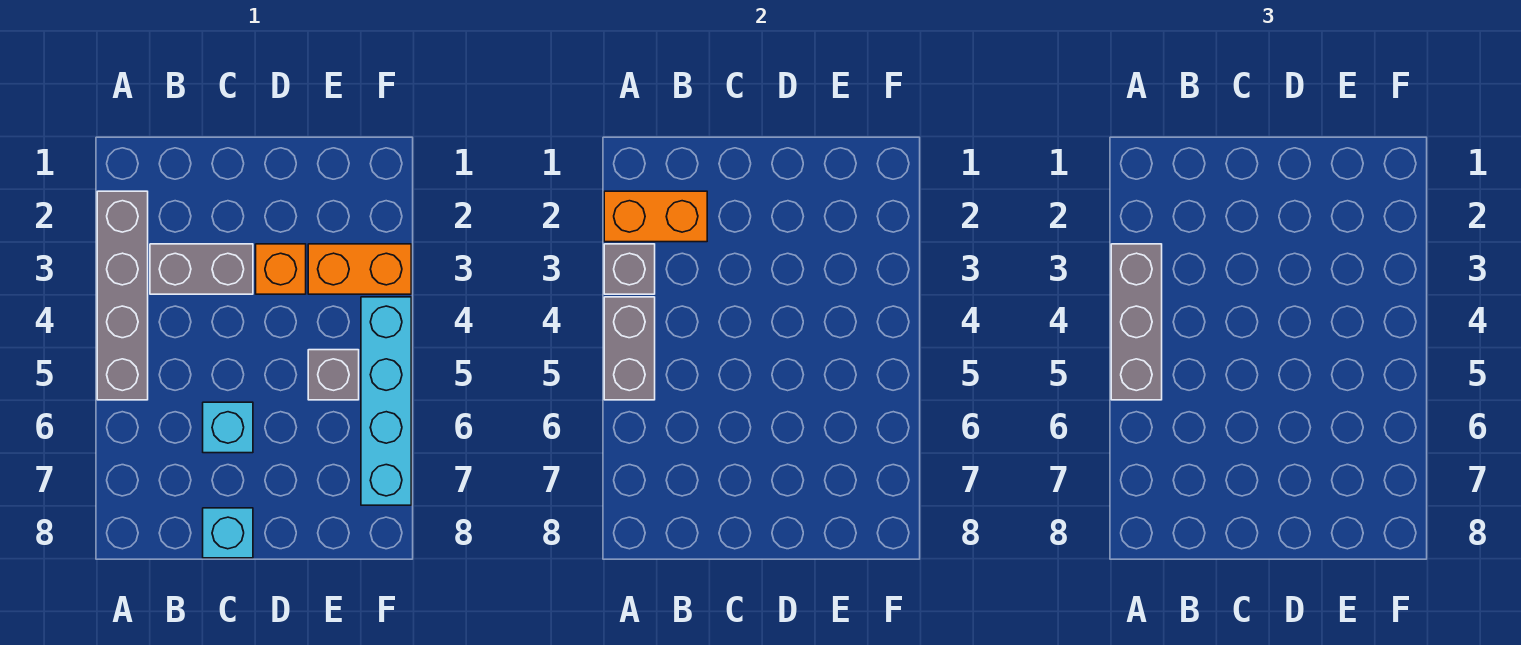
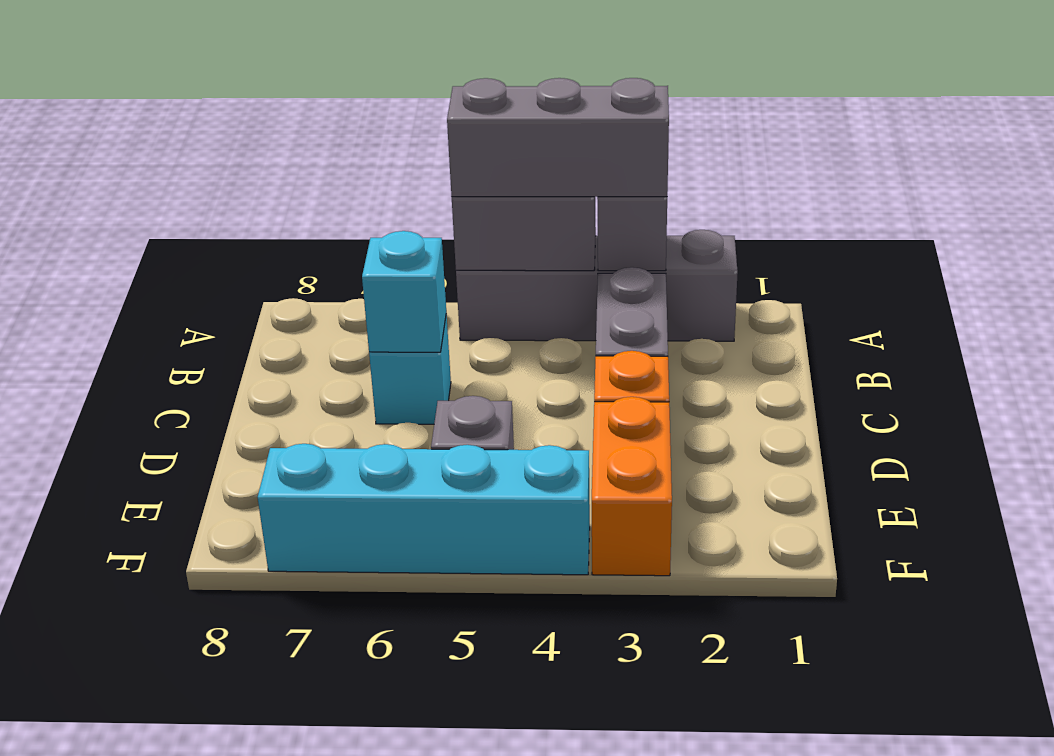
orange 1x2 brick [604,191,707,242] -> none
cyan 1x1 brick [203,508,253,558] -> cyan 1x1 brick moved to [362,231,446,352]

